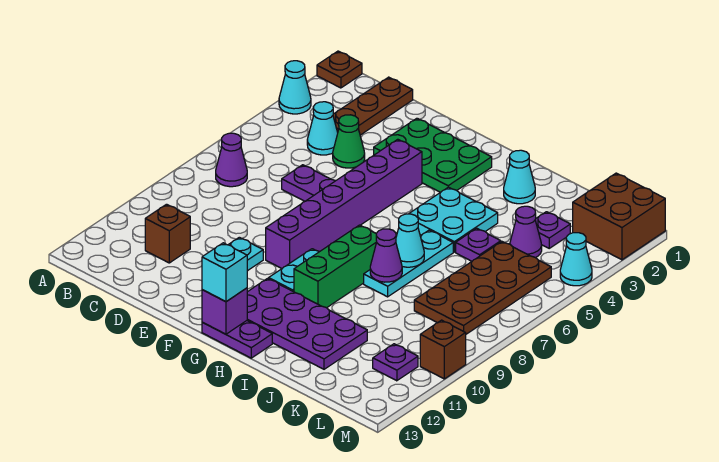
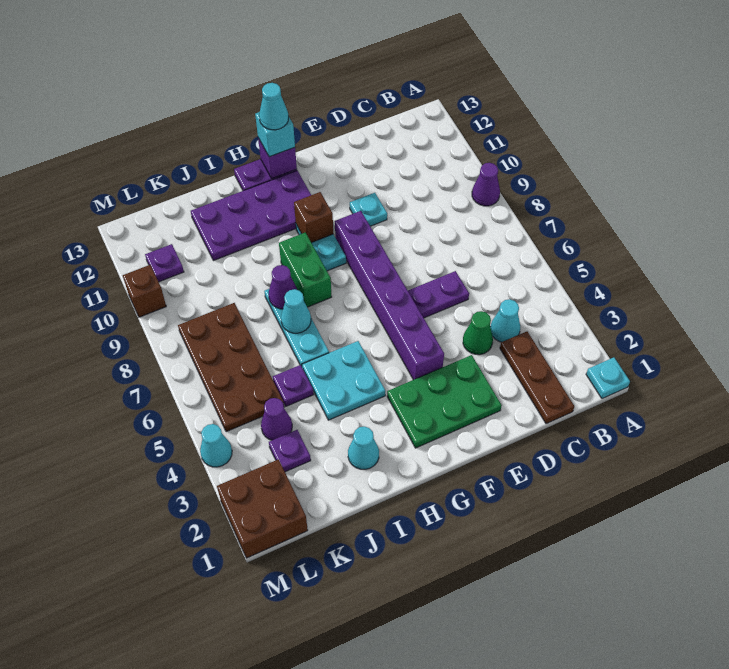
brown 1x1 plate [317,51,362,88] -> cyan 1x1 plate [586,357,630,399]
cyan 1x1 cone [279,61,311,114] -> cyan 1x1 cone moved to [259,83,289,130]
purple 1x1 cone [216,133,247,187] -> purple 1x1 cone moved to [472,163,500,206]
brown 1x1 brick [145,204,190,263] -> brown 1x1 brick moved to [294,192,333,243]
green 1x3 brick [294,225,377,308] -> green 1x2 brick [279,232,332,307]

